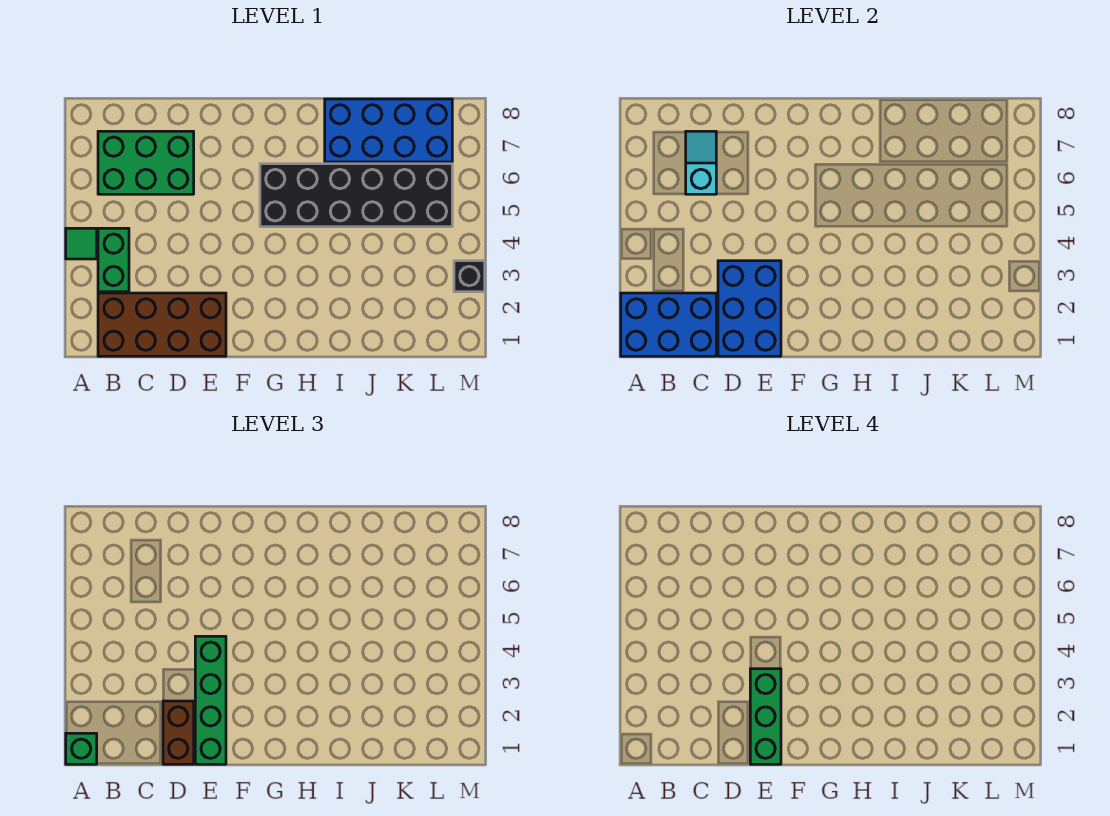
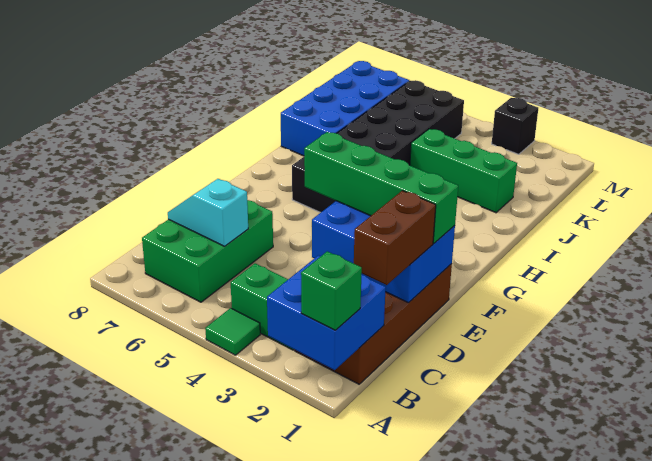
blue 2x3 brick [621,293,716,356] -> blue 2x2 brick [267,255,386,370]
brown 1x2 brick [163,701,194,764] -> brown 1x2 brick turned to [354,191,436,285]
green 1x3 brick [750,669,781,764] -> green 1x3 brick moved to [410,129,517,213]

